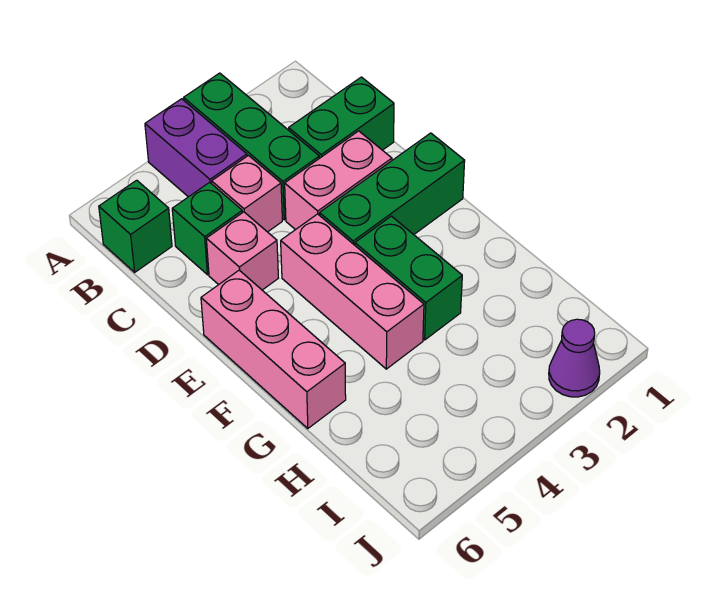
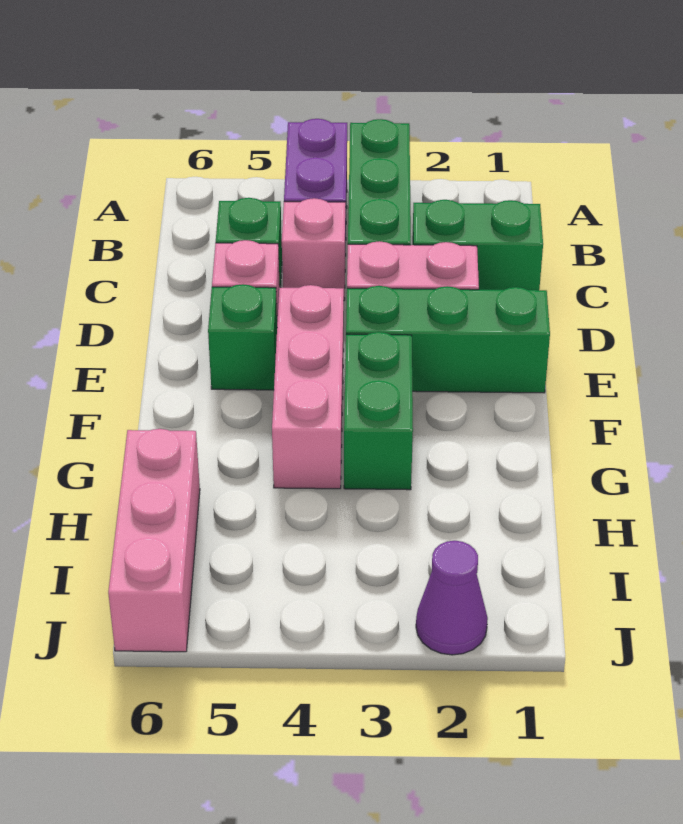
green 1x1 brick [99,180,172,272] -> green 1x1 brick moved to [208,284,277,390]
pink 1x3 brick [201,270,346,428] -> pink 1x3 brick moved to [108,429,200,652]

